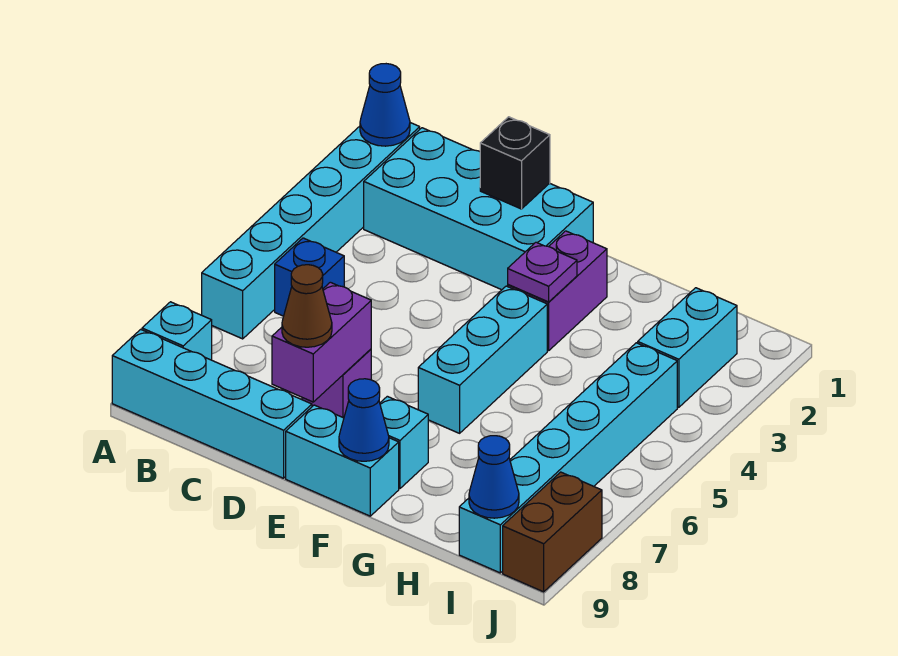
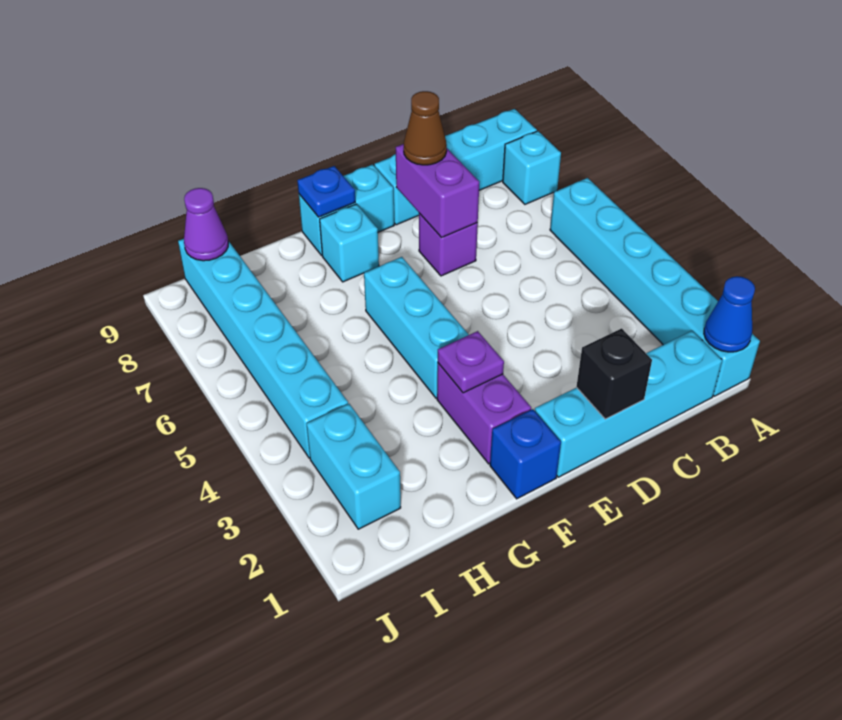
cyan 2x4 brick [364,128,593,290] -> cyan 1x4 brick [535,331,722,477]
blue 1x1 brick [275,238,344,316] -> blue 1x1 brick moved to [490,409,561,499]
blue 1x1 cone [339,379,389,461] -> blue 1x1 plate [297,166,355,217]
blue 1x1 cone [469,436,519,518] -> purple 1x1 cone [184,188,228,261]
brown 1x2 brick [503,472,602,592] -> none

